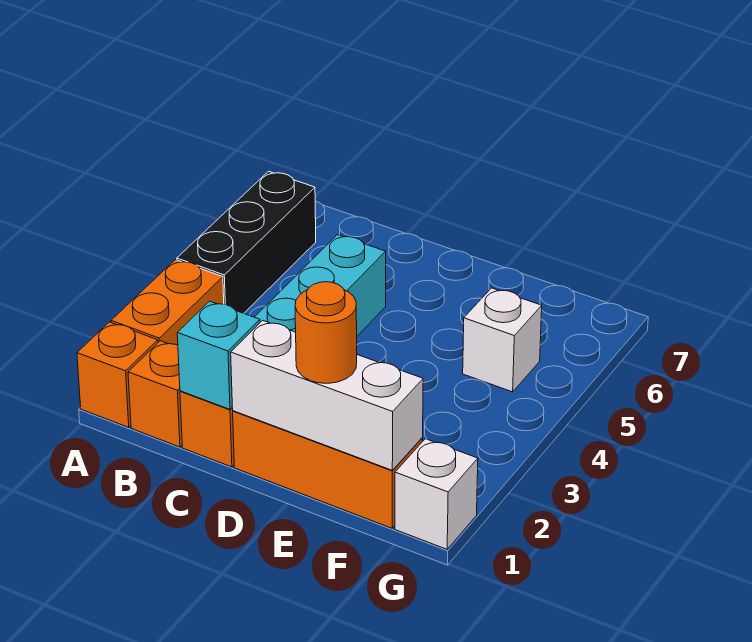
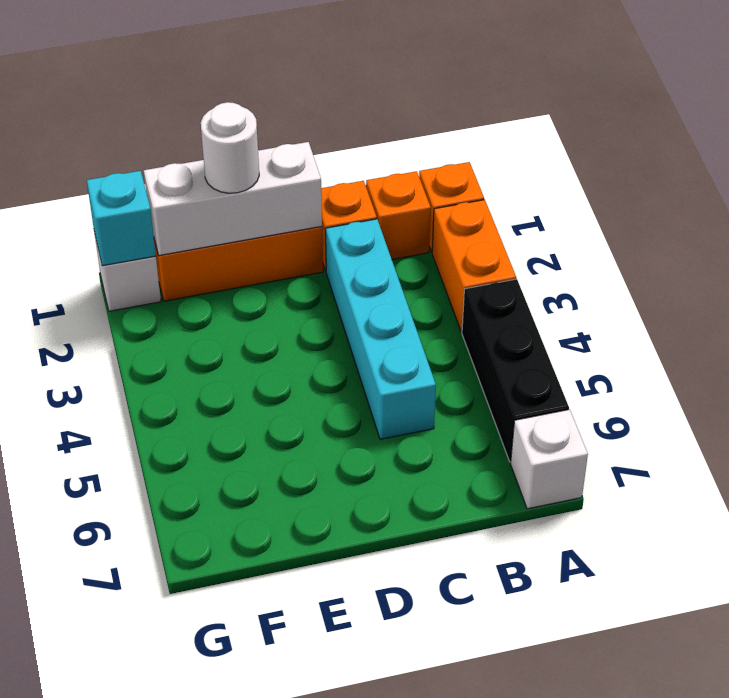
cyan 1x1 brick [177,301,260,409] -> cyan 1x1 brick moved to [87,171,156,266]
orange 1x1 round brick [295,282,357,383] -> white 1x1 round brick [201,102,259,193]
white 1x1 brick [463,288,542,392] -> white 1x1 brick moved to [511,409,588,509]

